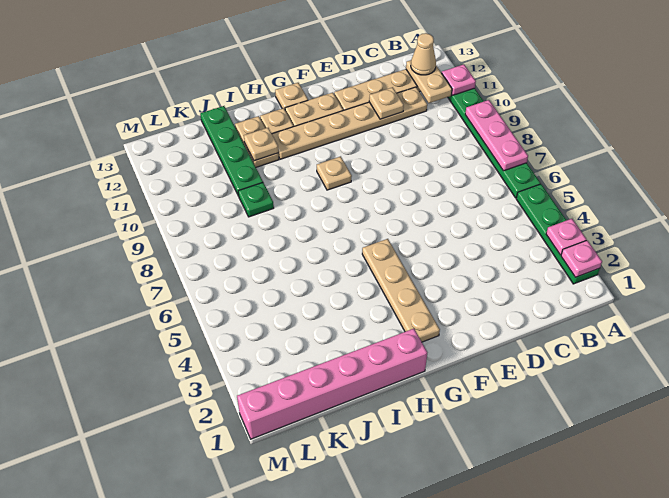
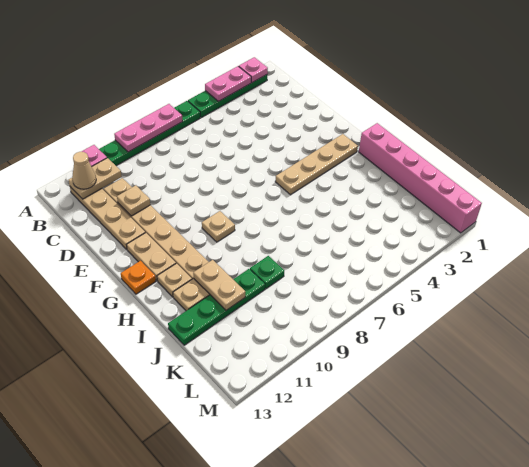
pink 1x1 plate [546,219,586,255] -> pink 1x2 plate [205,66,251,101]
tan 1x1 plate [275,83,308,109] -> orange 1x1 plate [121,261,156,294]
tan 1x1 plate [244,128,278,161] -> tan 1x2 plate [193,260,245,310]

